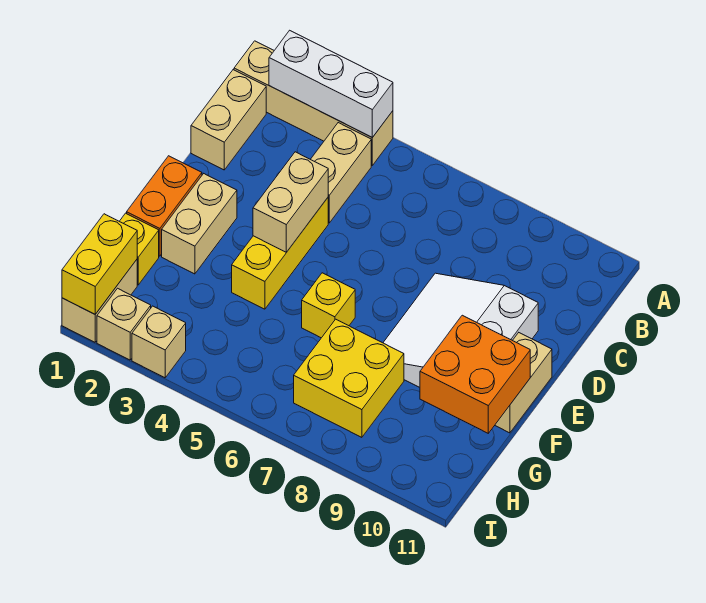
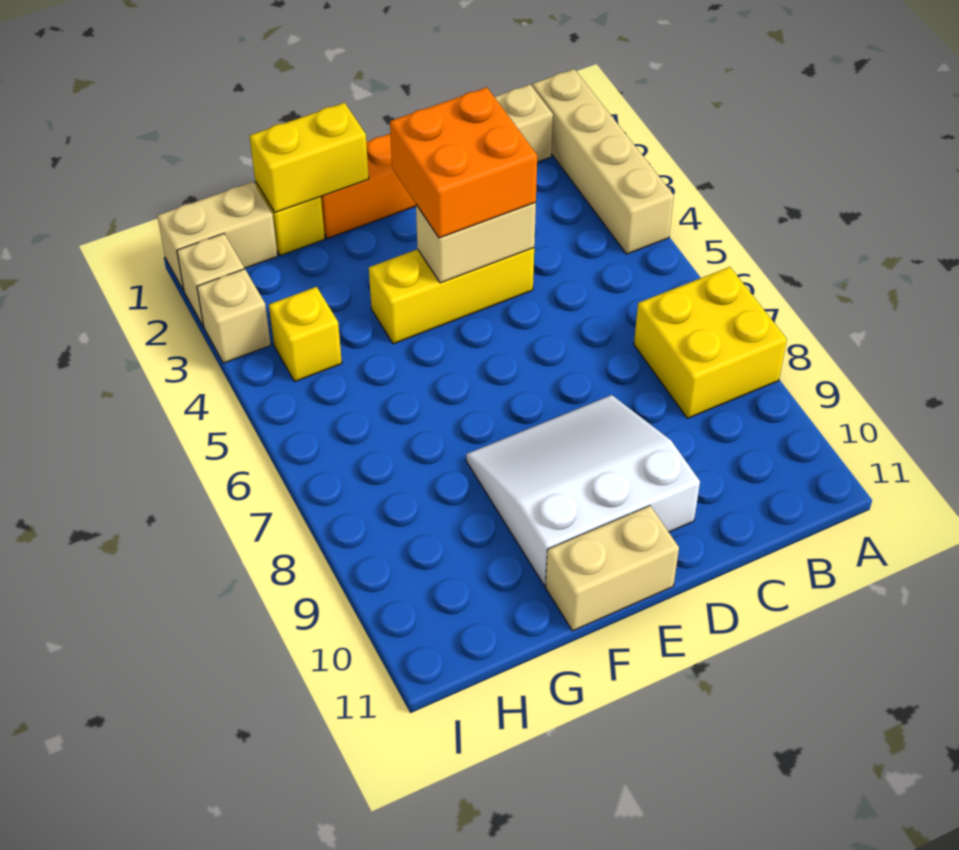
white 1x3 brick [269,30,393,137] -> none
tan 1x2 brick [311,123,371,223] -> none
tan 1x2 brick [162,174,237,274] -> none
yellow 1x1 brick [302,273,355,338] -> yellow 1x1 brick moved to [269,287,342,382]
orange 2x2 brick [420,315,530,433] -> orange 2x2 brick moved to [390,87,537,238]
yellow 2x2 brick [294,319,404,437] -> yellow 2x2 brick moved to [634,267,787,418]
yellow 1x2 brick [62,214,137,314] -> yellow 1x2 brick moved to [249,103,369,212]

